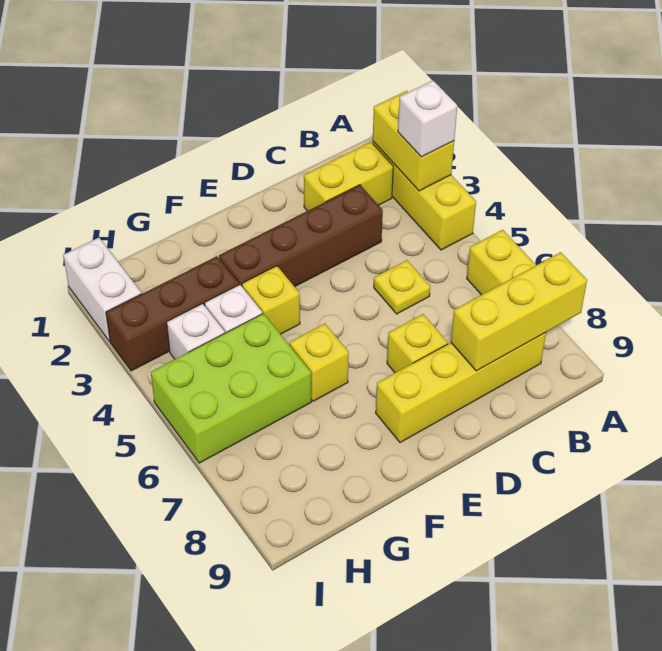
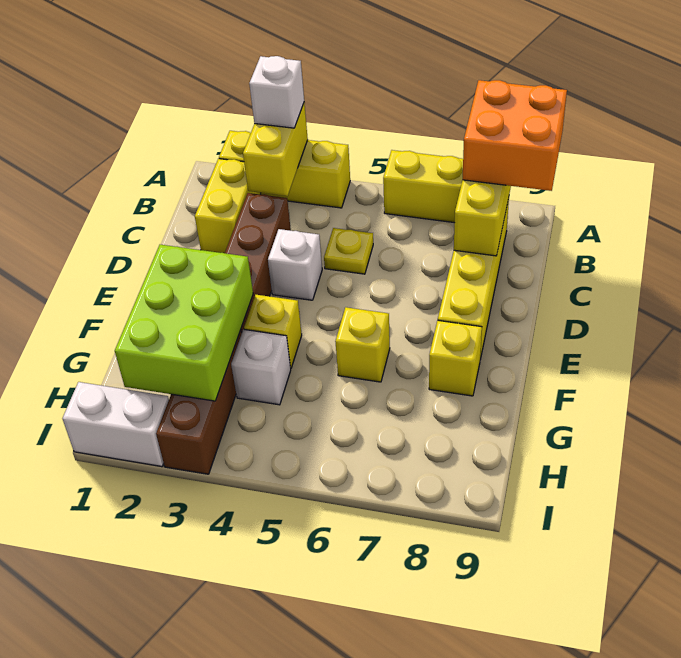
yellow 1x2 brick [373,91,454,191] -> yellow 1x2 brick turned to [243,103,308,196]
none -> orange 2x2 brick [463,80,567,191]
yellow 1x1 brick [387,314,448,373] -> yellow 1x1 brick moved to [429,320,482,396]
lime 2x3 brick [151,314,311,463] -> lime 2x3 brick moved to [115,245,253,401]
white 1x1 brick [167,304,225,359] -> white 1x1 brick moved to [268,229,322,300]

